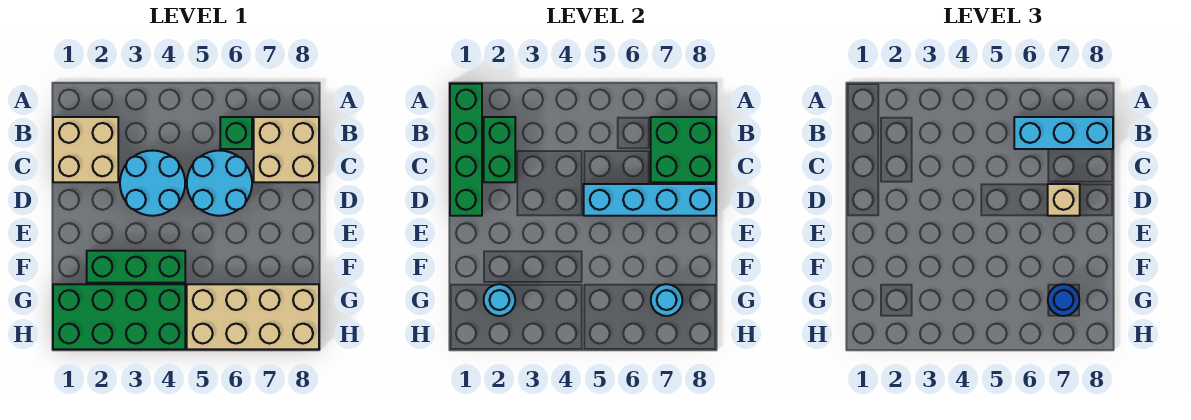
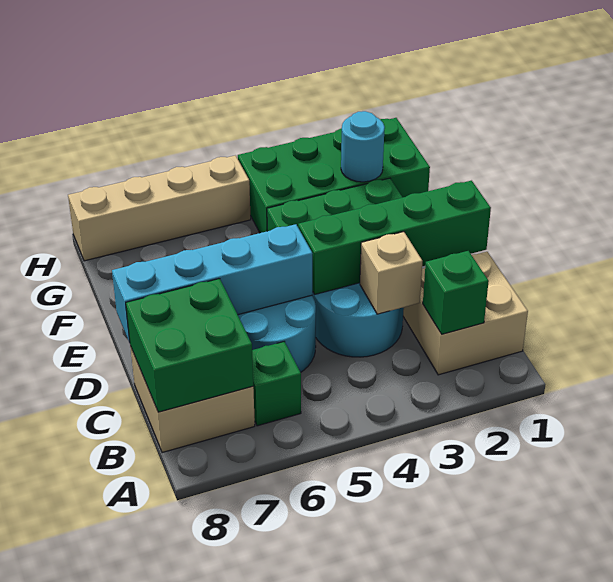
green 1x4 brick [450,84,482,216] -> green 1x4 brick turned to [298,181,491,294]
green 1x2 brick [484,117,515,182] -> green 1x1 brick [423,251,489,334]
cyan 1x3 brick [1014,117,1113,149] -> none
tan 1x1 brick [1048,184,1080,216] -> tan 1x1 brick moved to [360,232,422,314]
tan 2x4 brick [187,284,319,349] -> tan 1x4 brick [68,155,251,261]
cyan 1x1 round brick [651,284,682,316] -> none
blue 1x1 round brick [1048,284,1079,316] -> none

